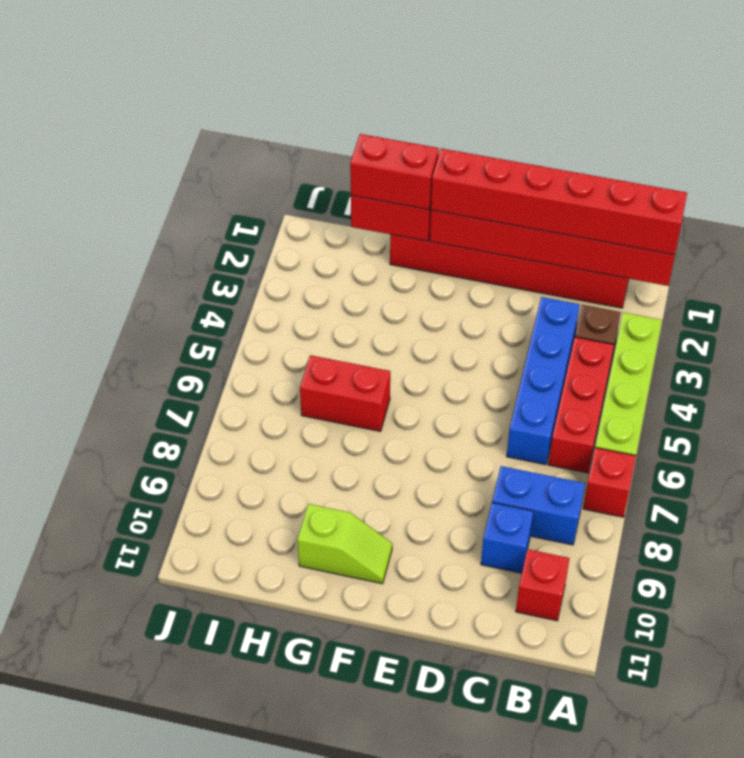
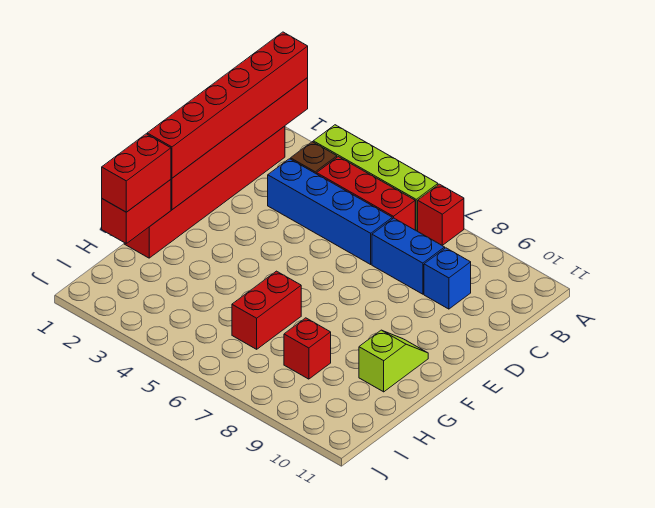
blue 1x2 brick [492,466,585,545] -> blue 1x2 brick turned to [372,218,445,294]
red 1x1 brick [516,549,570,621] -> red 1x1 brick moved to [284,318,331,379]

